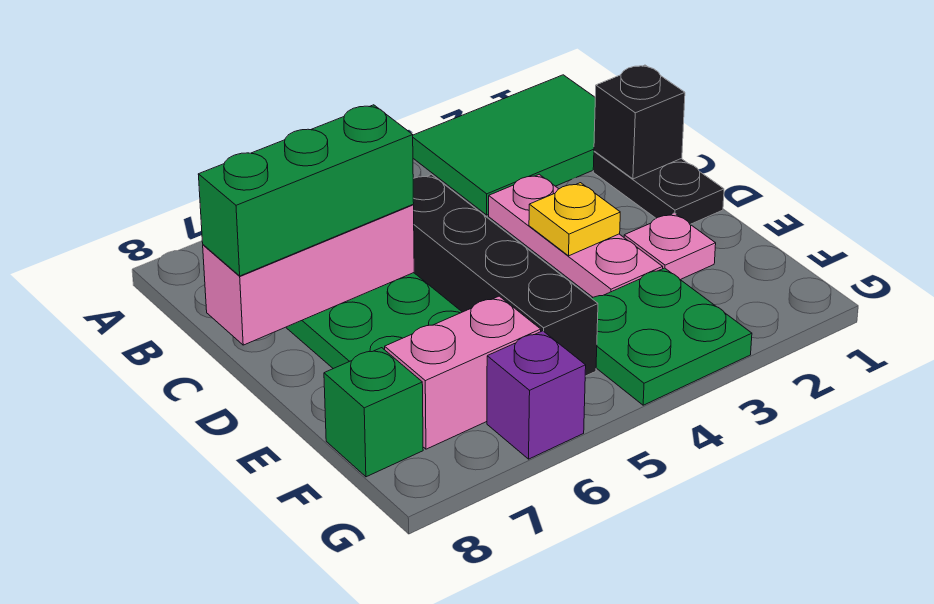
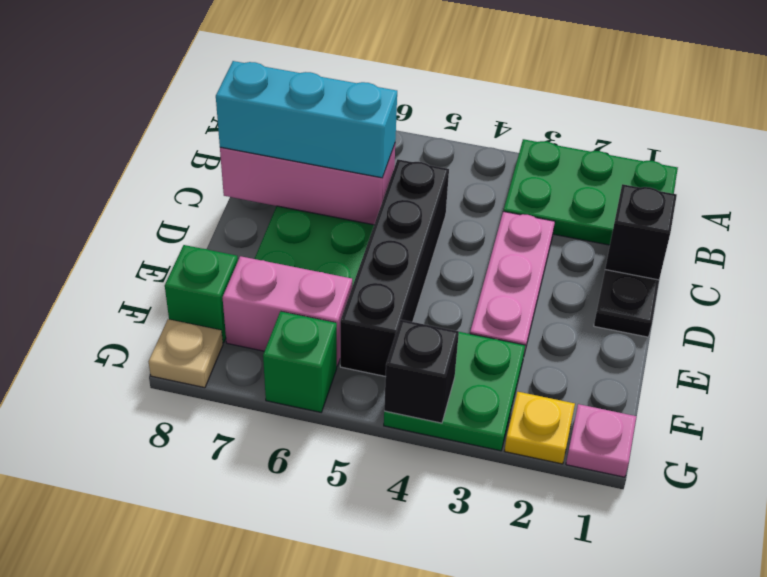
green 2x3 tile [413,75,595,215] -> green 2x3 plate [503,139,678,245]
green 1x3 brick [198,105,414,276] -> cyan 1x3 brick [216,61,397,178]
yellow 1x1 plate [529,183,620,256] -> yellow 1x1 plate moved to [505,392,575,464]
pink 1x1 plate [624,213,716,280] -> pink 1x1 plate moved to [566,404,636,477]
none -> black 1x1 brick [384,320,459,423]
purple 1x1 brick [487,331,586,459] -> green 1x1 brick [263,311,337,412]
none -> tan 1x1 plate [149,319,223,388]

